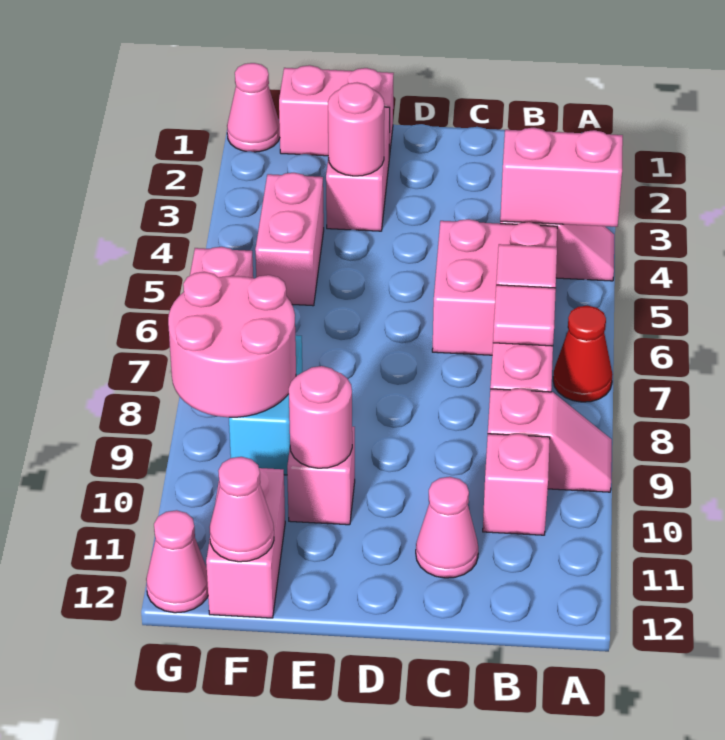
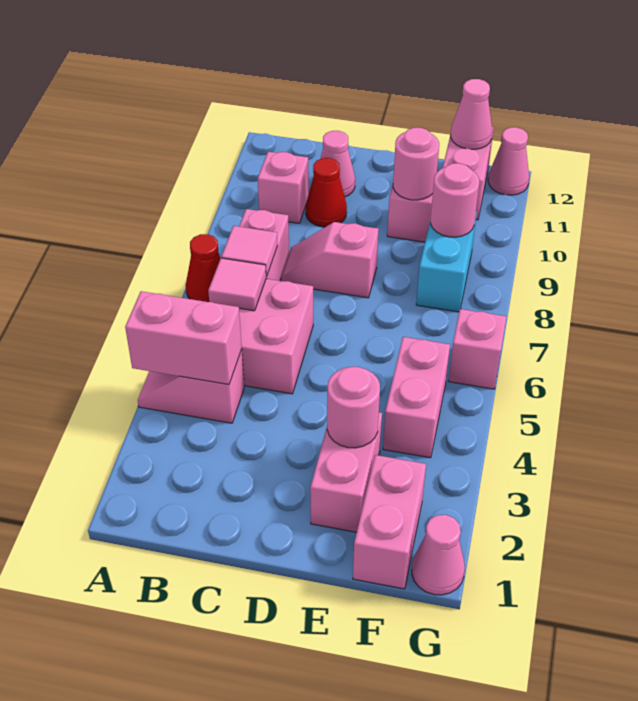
pink 1x2 slope [488,388,612,492] -> pink 1x2 slope moved to [281,222,379,298]
none -> red 1x1 cone [306,158,347,227]
pink 1x2 brick [279,65,394,158] -> pink 1x2 brick turned to [353,455,426,589]
pink 2x2 round brick [168,272,296,417] -> pink 1x1 round brick [431,163,479,237]

